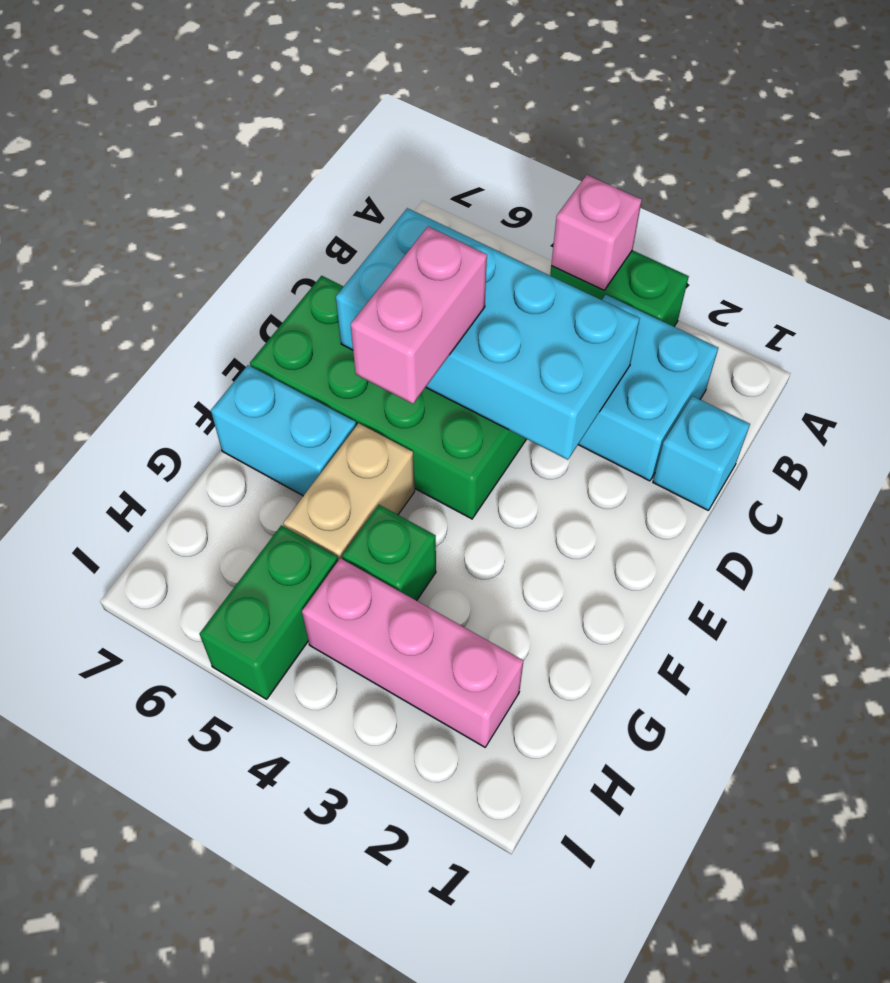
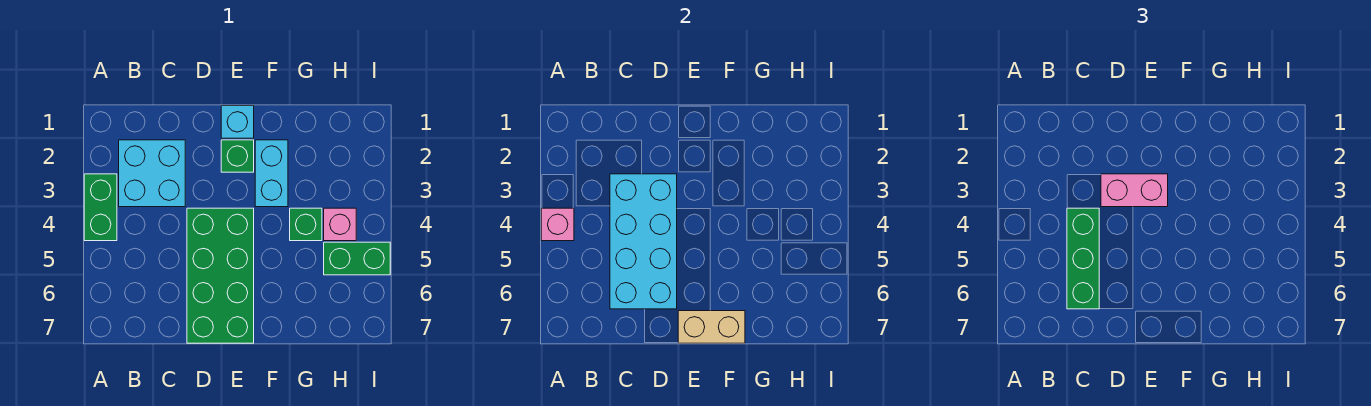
cyan 1x1 brick [653,396,750,510] -> cyan 1x1 brick moved to [221,106,254,138]
none -> green 1x3 brick [1067,208,1099,309]
pink 1x2 brick [351,227,487,404] -> pink 1x2 brick moved to [1101,174,1168,207]
none -> green 1x1 brick [221,140,254,172]
tan 1x2 brick [283,423,415,560] -> tan 1x2 brick moved to [678,311,745,343]
cyan 1x2 brick [211,365,356,496] -> cyan 1x2 brick moved to [255,140,288,207]
pink 1x3 brick [302,558,523,747] -> pink 1x1 brick [324,208,356,241]

